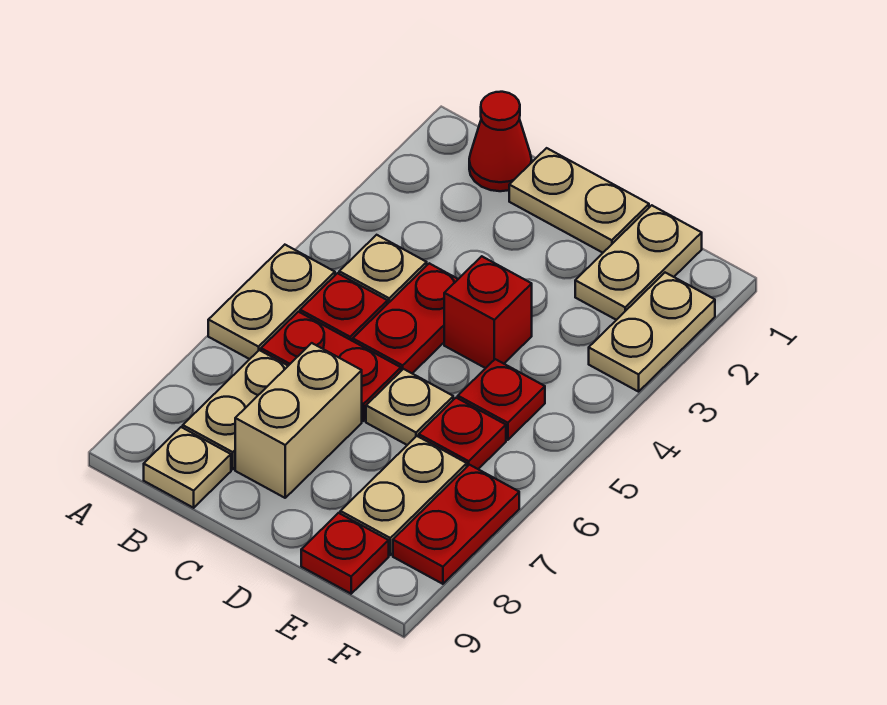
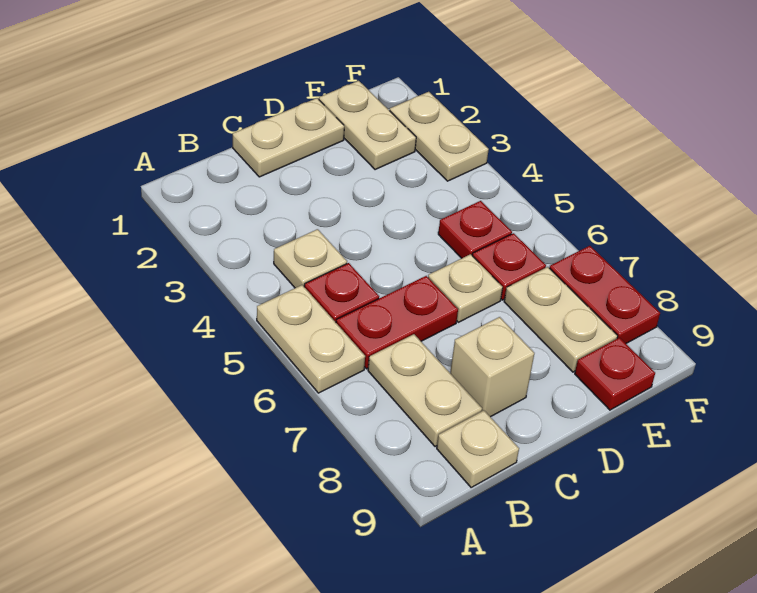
red 1x1 cone [469,92,532,191] -> none
red 1x2 plate [353,263,458,373] -> none
tan 1x2 brick [235,343,362,498] -> tan 1x1 brick [450,317,534,417]
red 1x1 brick [444,256,532,368] -> none

